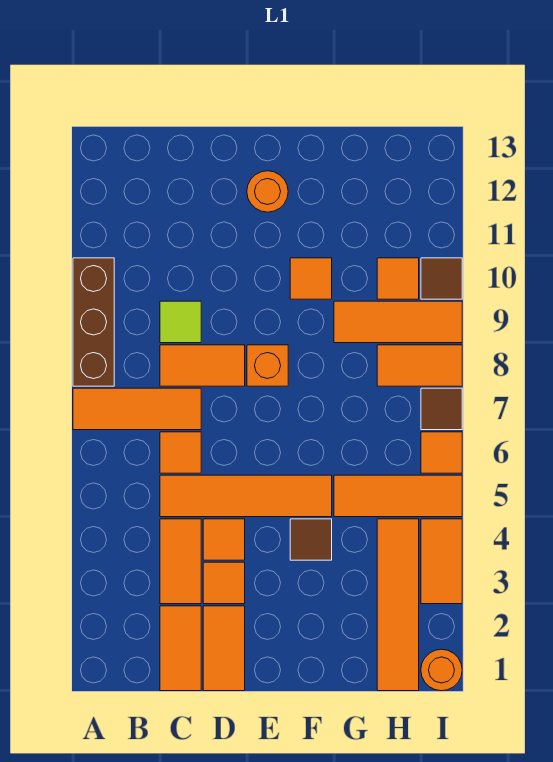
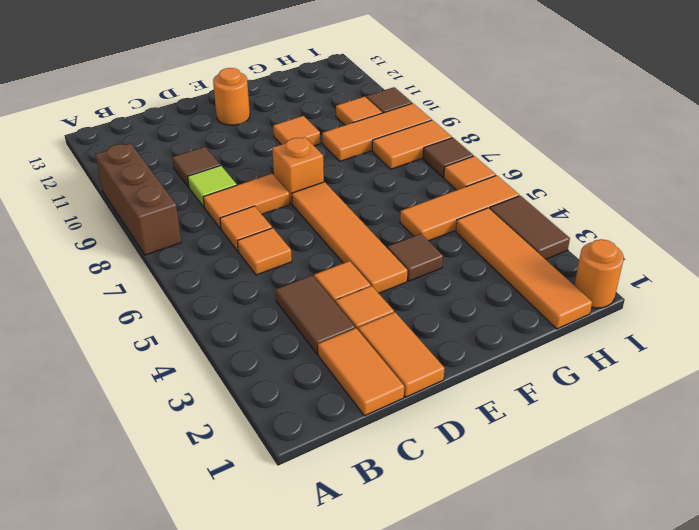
orange 1x3 tile [73,388,201,430] -> orange 1x1 tile [220,206,272,251]
orange 1x2 tile [160,519,201,604] -> brown 1x2 tile [276,275,355,355]
orange 1x4 tile [160,475,332,517] -> orange 1x4 tile turned to [292,182,407,293]
none -> brown 1x1 tile [172,147,220,187]
orange 1x2 tile [421,519,462,604] -> brown 1x2 tile [490,196,570,259]

